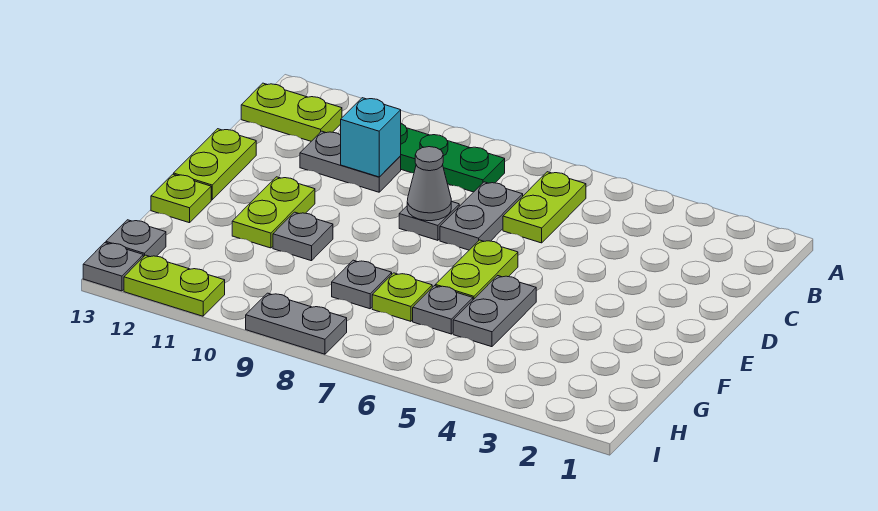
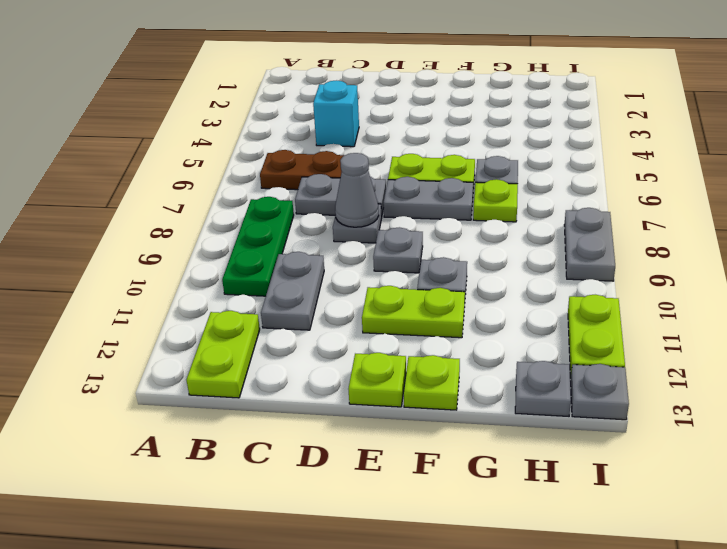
lime 1x2 plate [503,172,586,243] -> brown 1x2 plate [260,150,344,190]
cyan 1x1 brick [341,98,401,177] -> cyan 1x1 brick moved to [313,80,359,147]
lime 1x2 plate [174,129,256,200] -> lime 1x1 plate [348,353,406,407]
grey 1x2 plate [453,276,536,347] -> grey 1x2 plate moved to [383,177,473,220]
grey 1x1 plate [332,260,392,309] -> grey 1x1 plate moved to [373,227,423,273]

